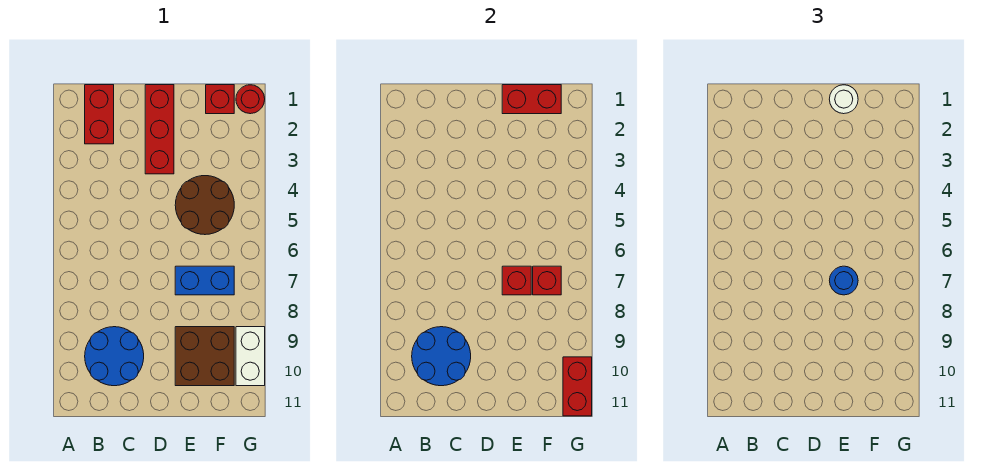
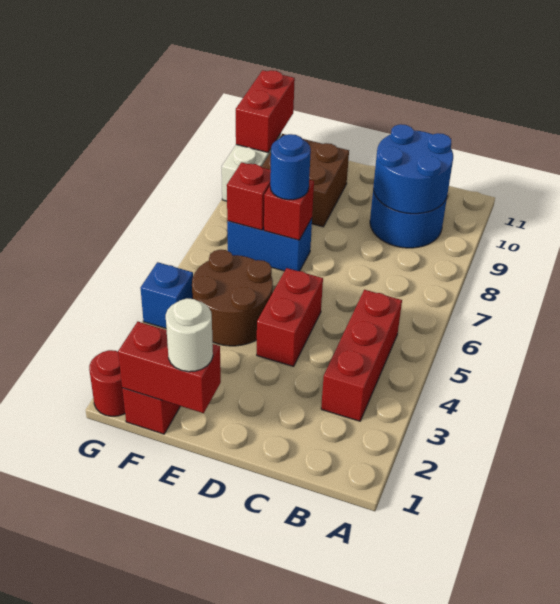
red 1x2 brick [85,85,114,144] -> red 1x2 brick moved to [257,268,323,366]
red 1x3 brick [145,85,174,174] -> red 1x3 brick moved to [321,290,402,421]
none -> blue 1x1 brick [141,262,193,328]

